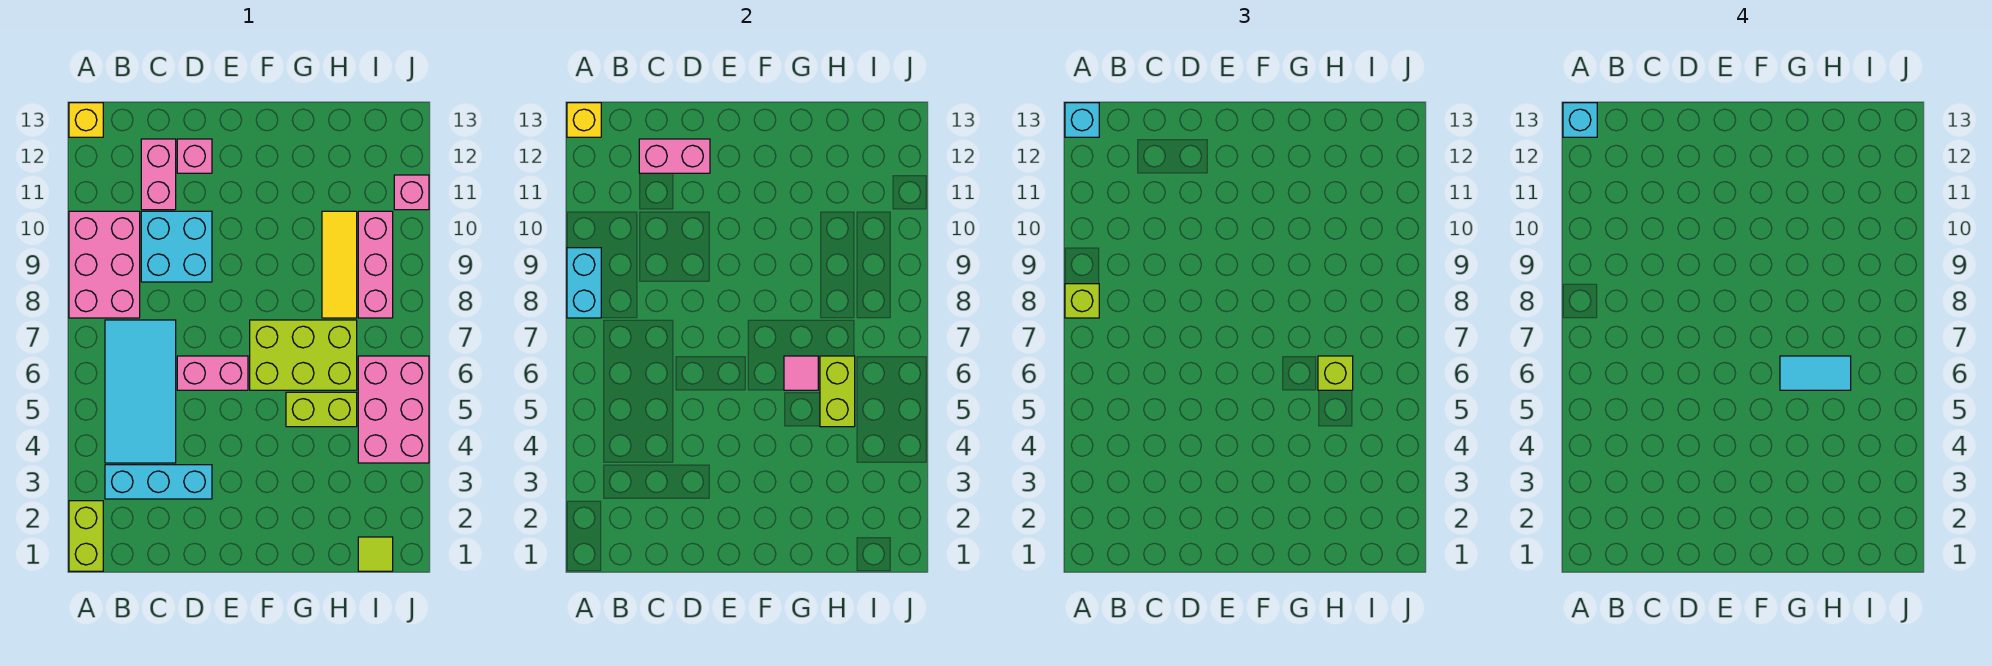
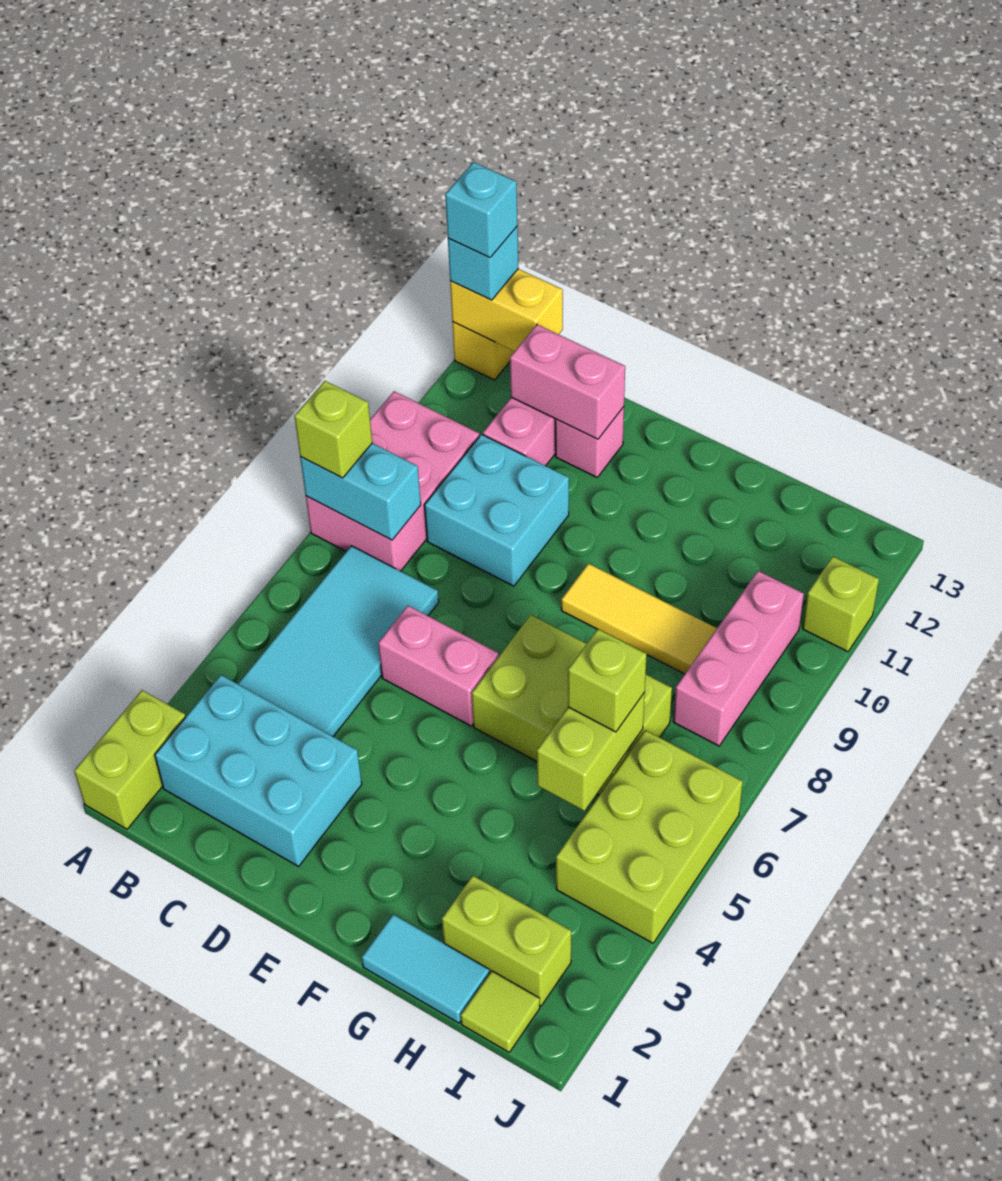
cyan 1x2 brick [567,248,601,318] -> cyan 1x2 brick turned to [300,443,421,540]
yellow 1x1 brick [567,103,601,137] -> yellow 1x2 brick [450,269,563,351]
cyan 1x3 brick [105,465,212,499] -> cyan 2x3 brick [155,675,362,866]
lime 1x2 brick [286,392,357,427] -> lime 1x2 brick moved to [442,876,571,1006]
pink 1x1 tile [784,356,818,390] -> none
cyan 1x2 tile [1780,356,1851,390] -> cyan 1x2 tile moved to [362,914,490,1023]
yellow 1x3 tile [322,211,357,318] -> yellow 1x3 tile turned to [561,563,717,674]
pink 2x3 brick [358,356,429,463] -> lime 2x3 brick [556,730,743,943]
pink 1x1 brick [394,175,429,210] -> lime 1x1 brick [803,557,879,652]

